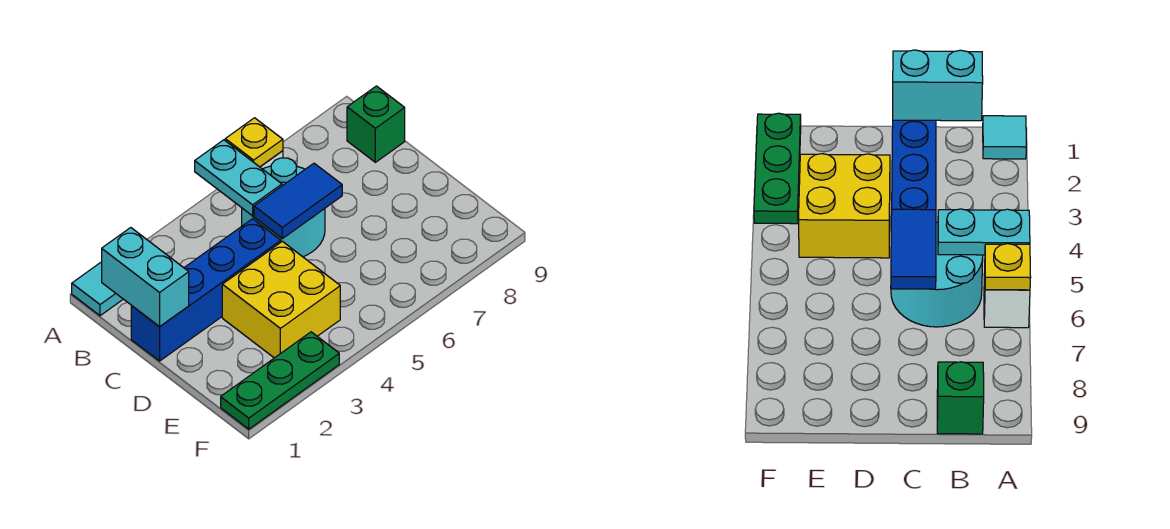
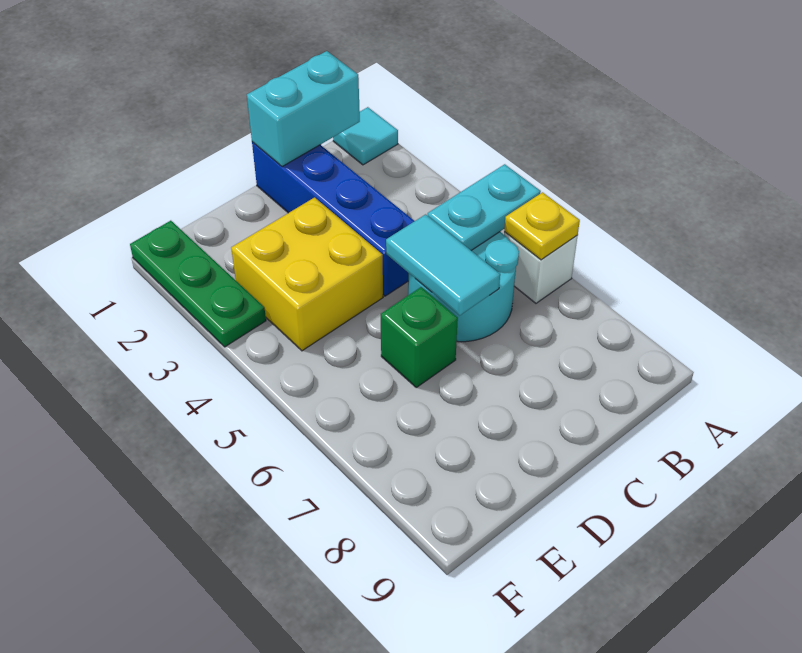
green 1x1 brick [347,86,405,162] -> green 1x1 brick moved to [381,287,458,387]
blue 1x2 tile [254,163,342,238] -> cyan 1x2 tile [386,214,500,315]

